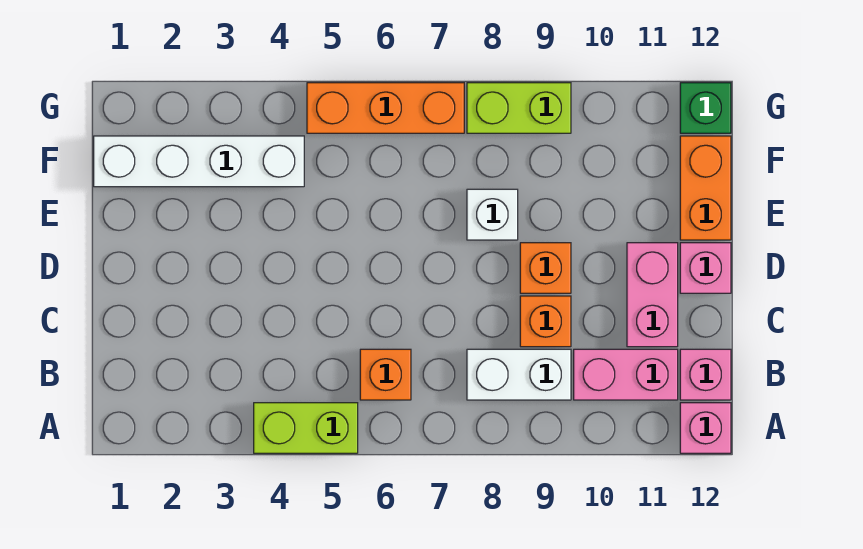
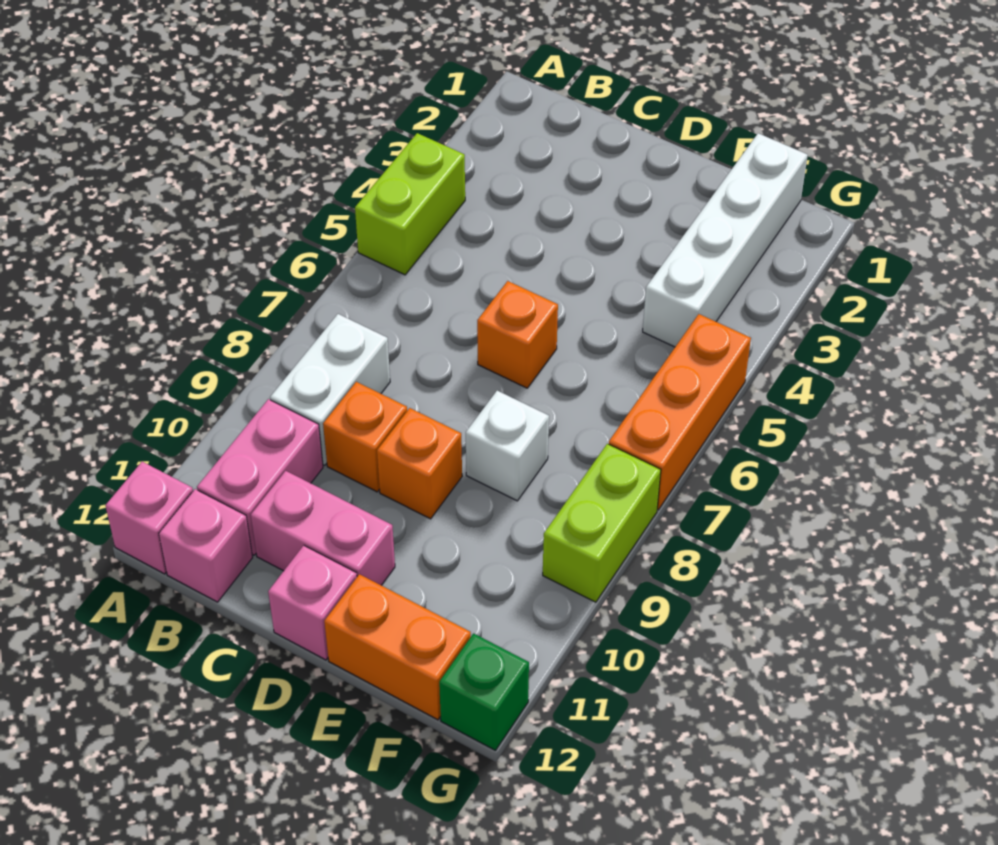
orange 1x1 brick [360,349,411,400] -> orange 1x1 brick moved to [477,281,558,388]

